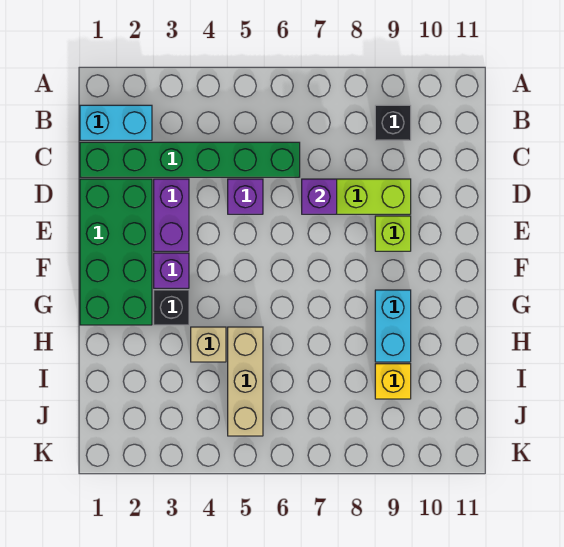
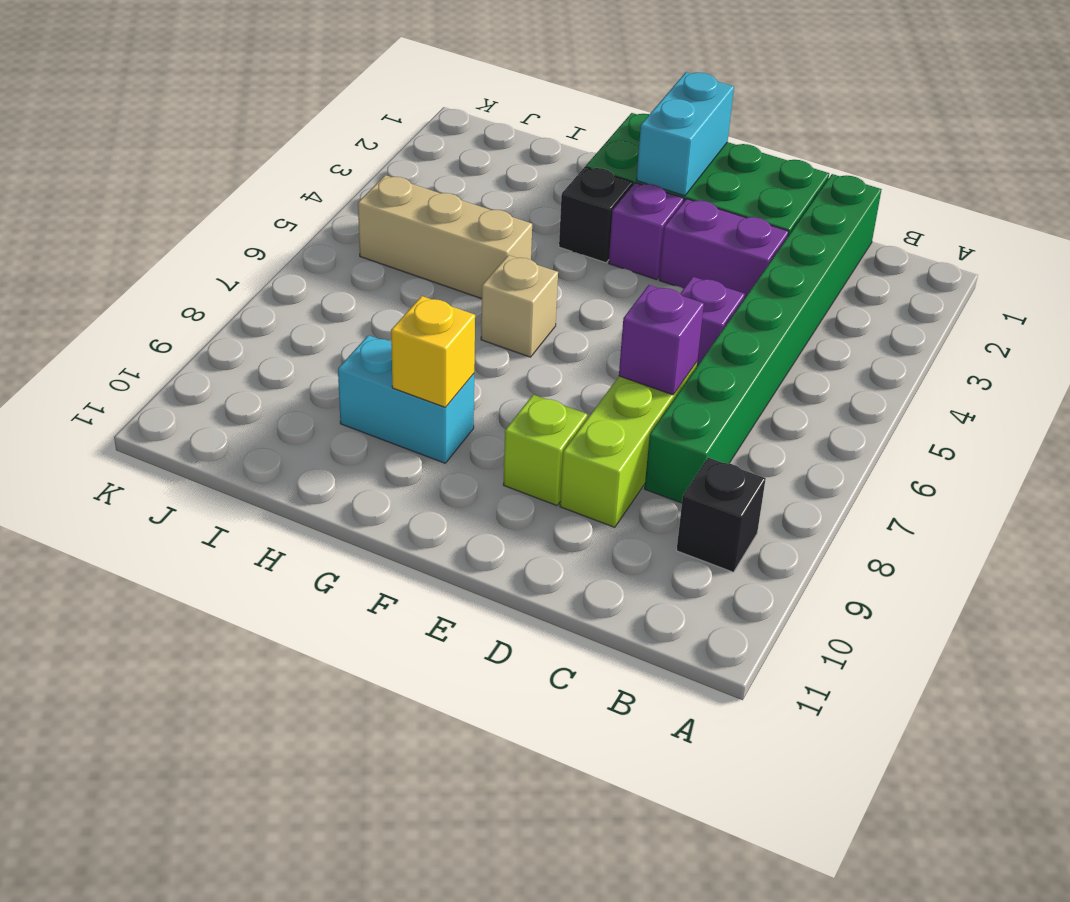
cyan 1x2 brick [80,105,152,140] -> cyan 1x2 brick moved to [636,72,734,196]
green 1x6 brick [80,142,300,177] -> green 1x8 brick [645,174,882,503]
tan 1x1 brick [191,327,226,362] -> tan 1x1 brick moved to [481,255,558,357]
yellow 1x1 brick [375,364,411,399] -> yellow 1x1 brick moved to [391,296,475,407]

